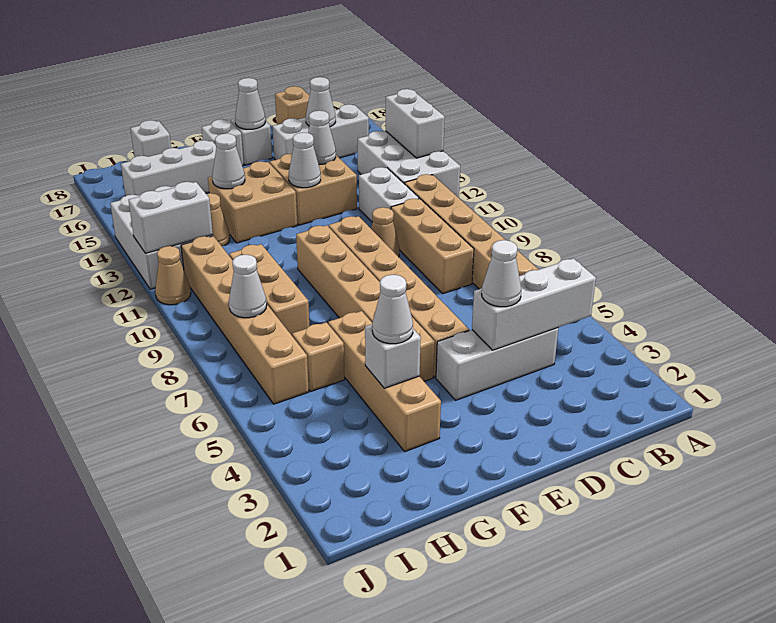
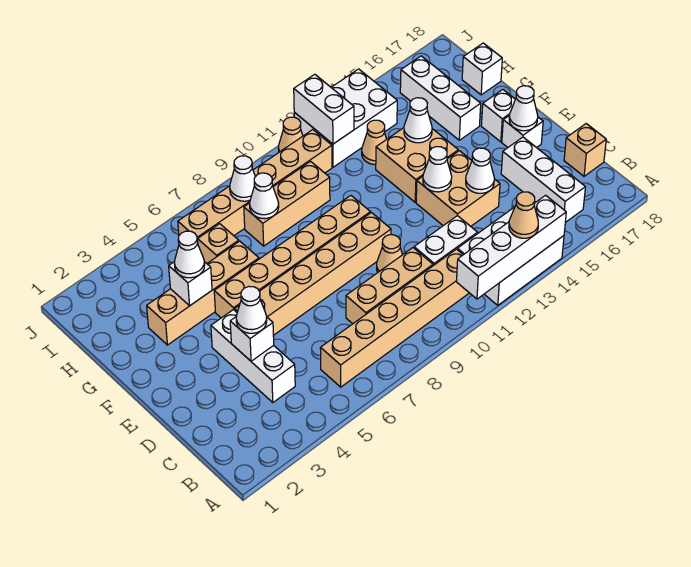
white 1x2 brick [386,89,445,158] -> white 1x4 brick [457,195,566,299]
none -> tan 1x1 cone [509,192,538,238]
white 1x3 brick [472,258,596,350] -> white 1x1 brick [230,317,274,361]
white 1x1 cone [306,77,336,127] -> white 1x1 cone moved to [250,173,279,219]

